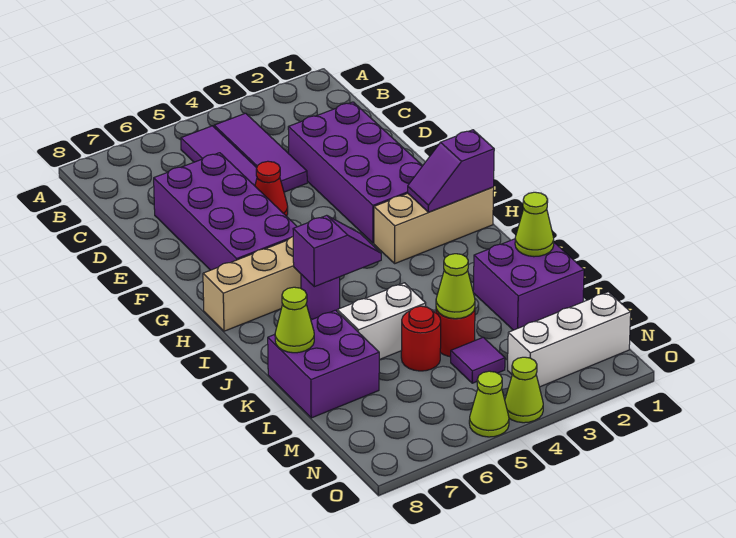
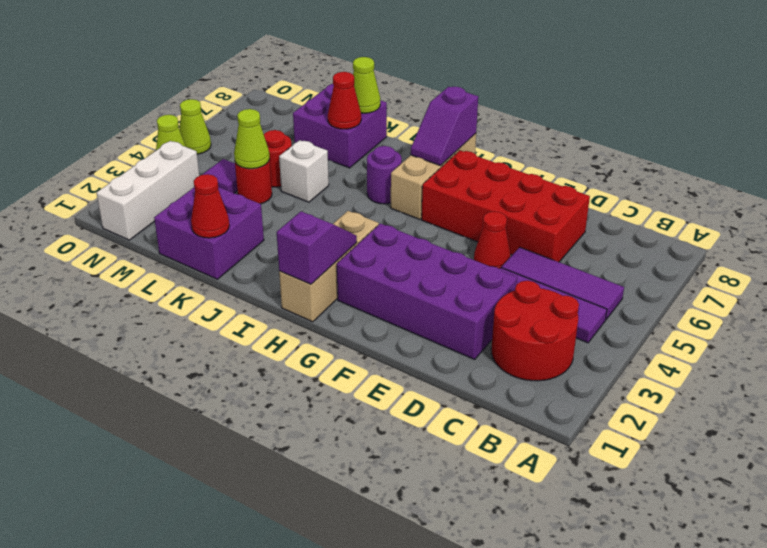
none -> red 2x2 round brick [491,281,579,381]
purple 2x4 brick [154,153,297,270] -> red 2x4 brick [422,150,590,262]
purple 1x2 slope [293,215,381,287] -> purple 1x2 slope moved to [411,87,478,166]
lime 1x1 cone [515,192,554,257] -> red 1x1 cone [191,174,229,238]
white 1x2 brick [337,283,426,360] -> white 1x1 brick [279,140,329,202]
none -> red 1x1 cone [328,72,361,129]

